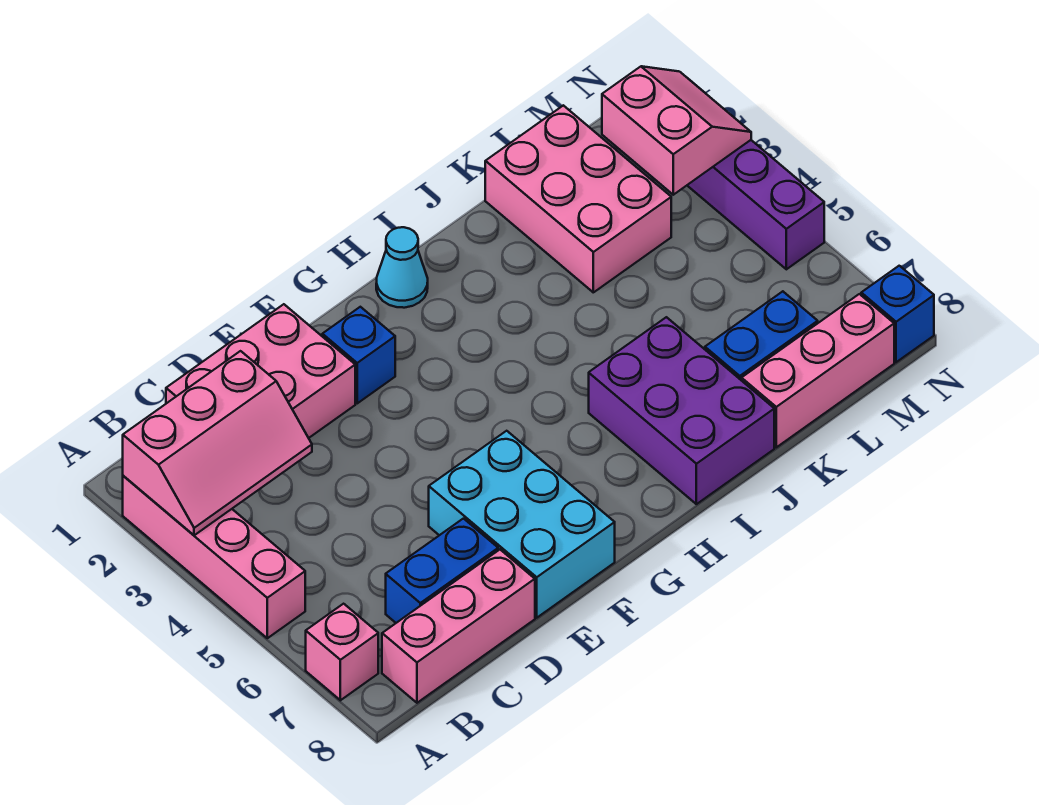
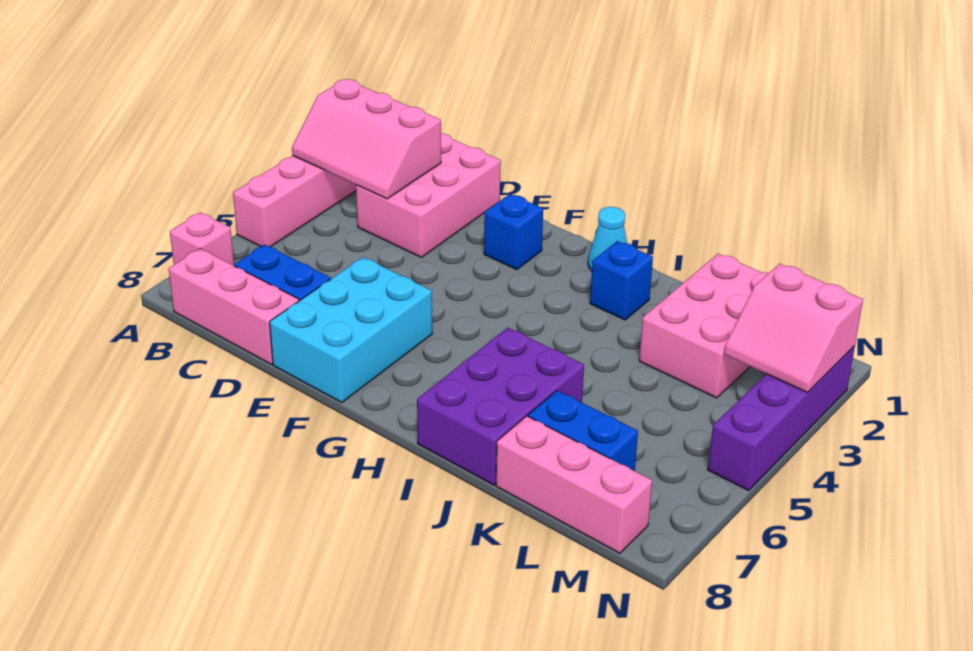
pink 2x3 brick [166,304,355,438] -> pink 2x3 brick turned to [356,133,501,257]
pink 2x2 slope [602,66,751,195] -> pink 2x2 slope turned to [724,264,863,392]
blue 1x1 brick [861,266,934,362] -> blue 1x1 brick moved to [590,241,653,320]

